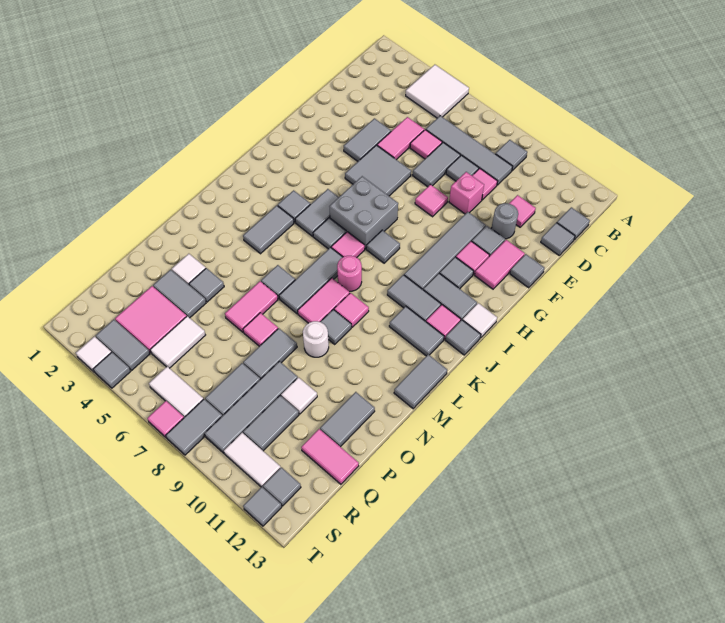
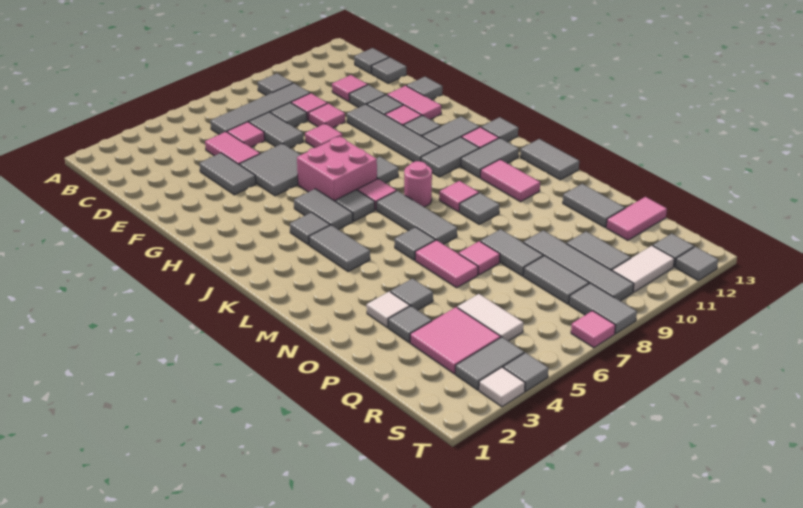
white 2x2 tile [406,65,469,118] -> none
pink 1x1 brick [449,172,484,214] -> pink 1x1 tile [309,103,345,128]
grey 1x1 round brick [491,203,518,239] -> grey 1x1 tile [349,85,385,108]
grey 2x2 brick [329,176,398,249] -> pink 2x2 brick [297,137,377,201]
white 1x1 tile [463,303,497,338] -> none
pink 1x2 tile [298,278,350,323] -> pink 1x2 tile moved to [481,160,540,202]
white 1x1 round brick [303,321,329,357] -> none
grey 1x2 tile [153,270,206,318] -> grey 1x1 tile [388,306,432,343]
white 1x1 tile [281,377,317,414] -> none
white 1x2 tile [149,367,203,417] -> none

